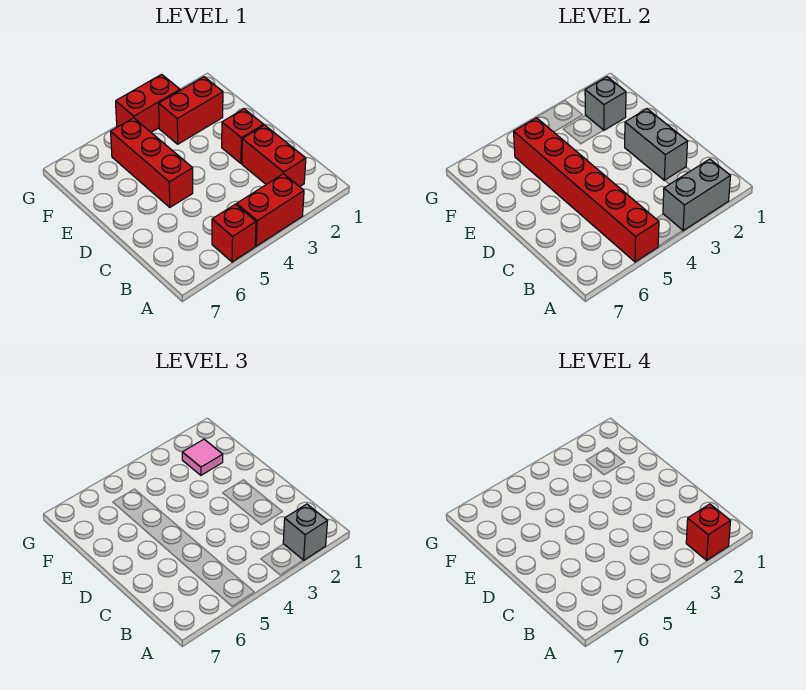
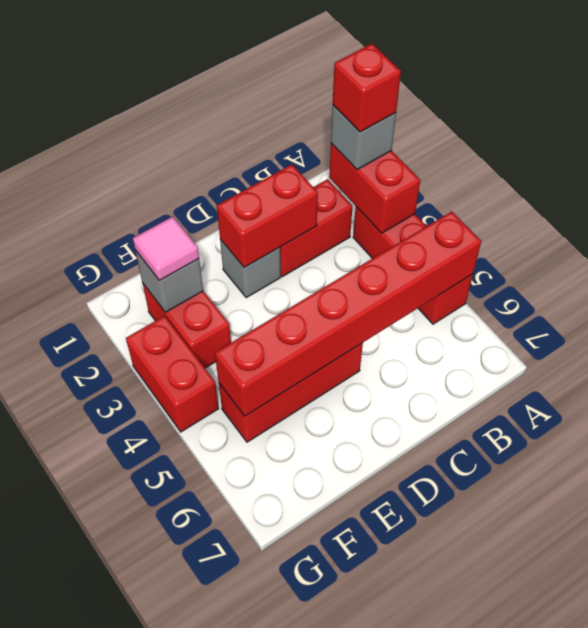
grey 1x2 brick [663,159,730,231] -> red 1x2 brick [329,143,420,233]
grey 1x2 brick [625,109,688,180] -> red 1x2 brick [217,165,318,267]
red 1x1 brick [222,109,264,163] -> grey 1x1 brick [220,240,281,298]

